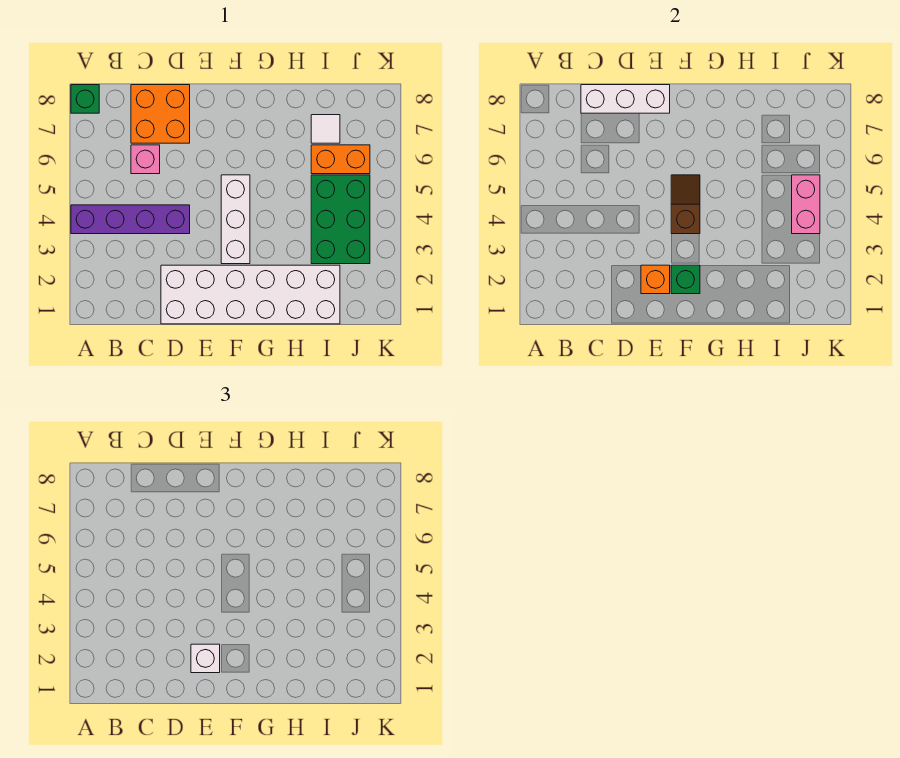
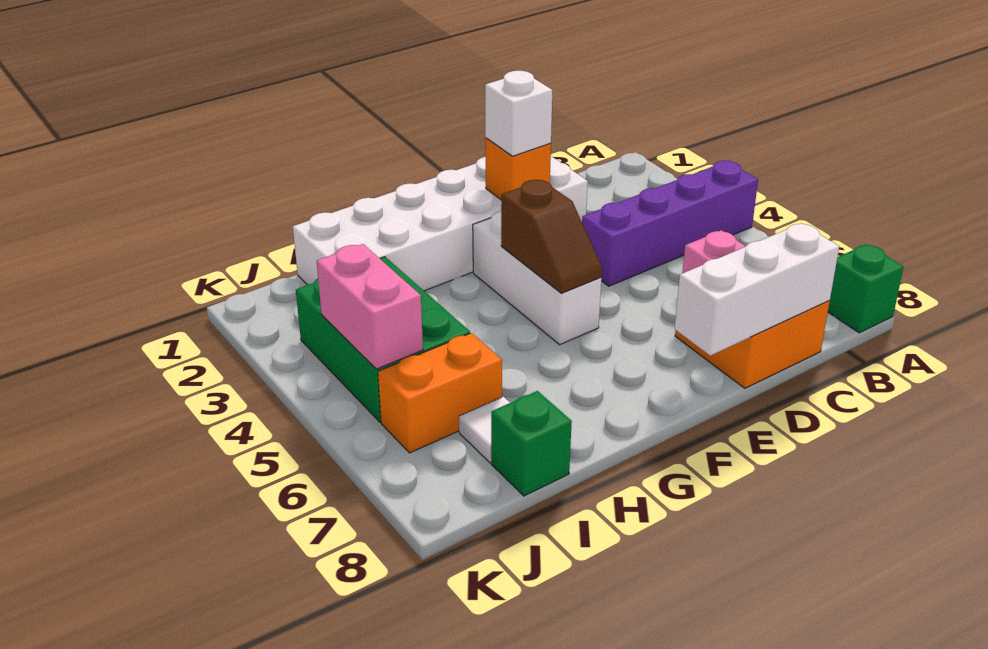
green 1x1 brick [671,265,700,294] -> green 1x1 brick moved to [491,391,572,496]

